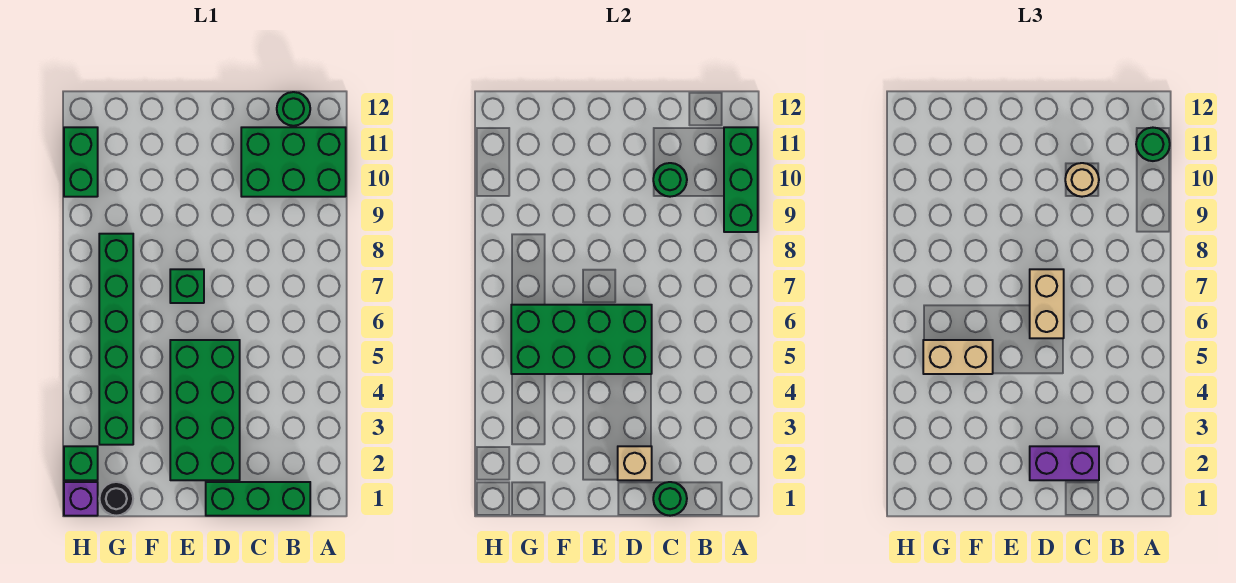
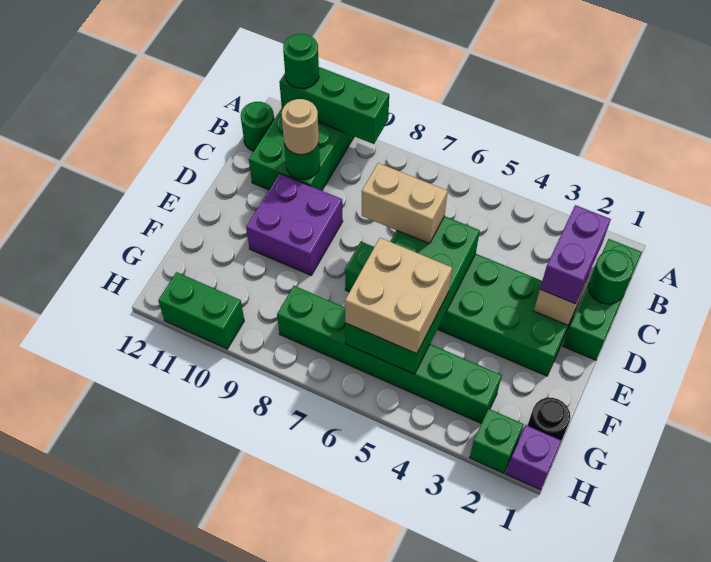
none -> purple 2x2 brick [246,174,343,275]
tan 1x2 brick [923,340,993,374] -> tan 2x2 brick [345,238,452,354]

